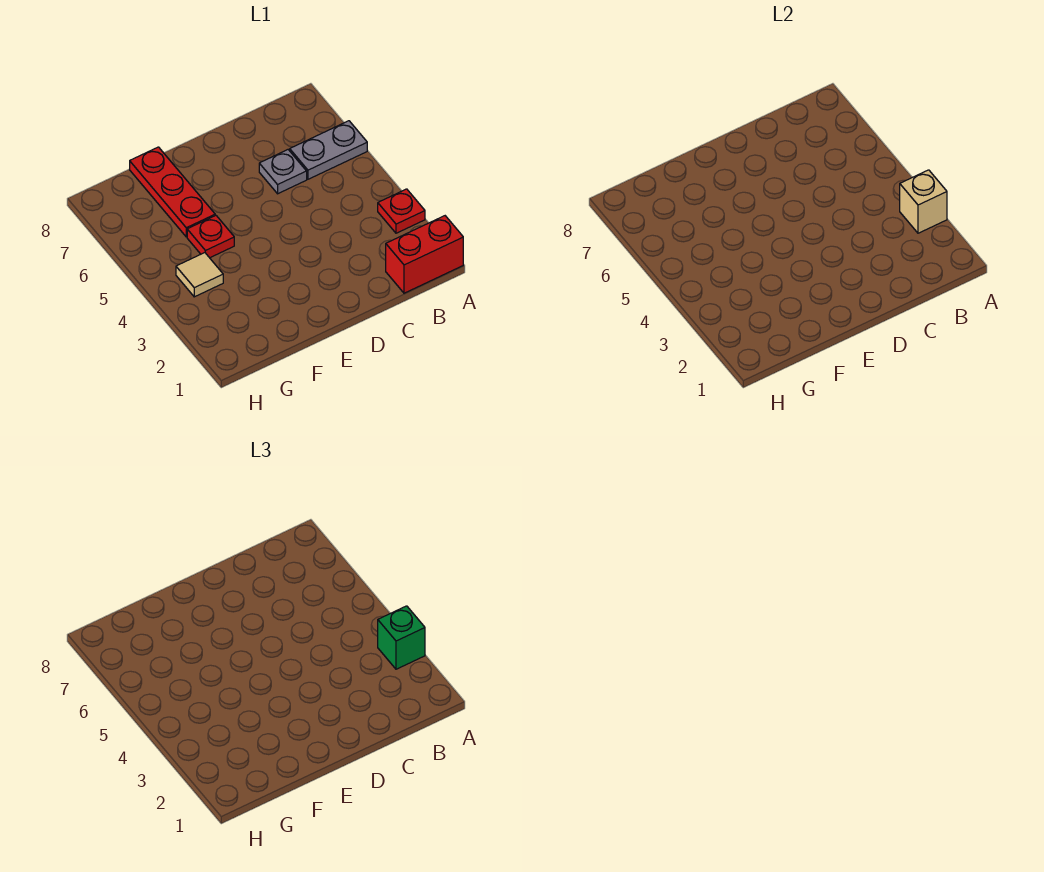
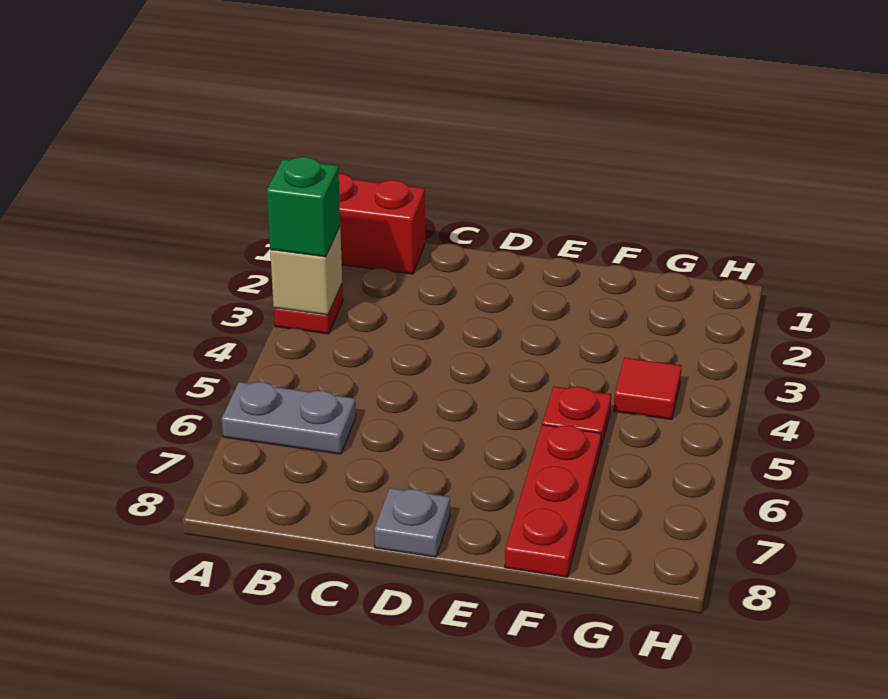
grey 1x1 plate [259,150,307,194] -> grey 1x1 plate moved to [374,488,450,557]
tan 1x1 tile [176,253,223,297] -> red 1x1 tile [614,357,682,420]

